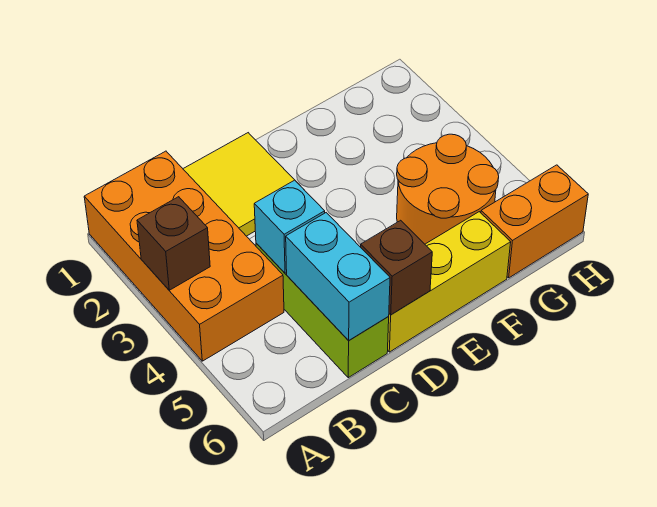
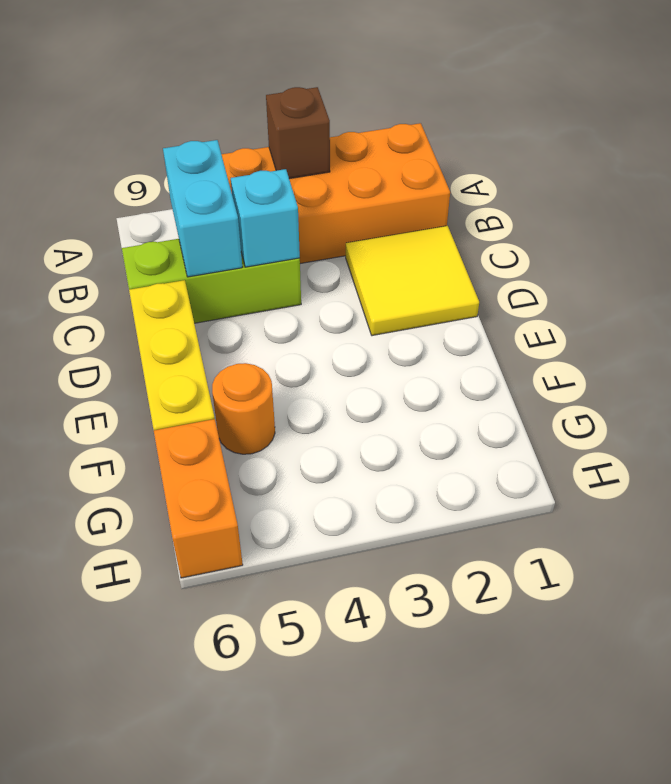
cyan 1x2 brick [286,213,390,341] -> cyan 1x2 brick turned to [163,140,242,277]
brown 1x1 brick [361,220,432,315] -> none
orange 2x2 round brick [397,134,499,244] -> orange 1x1 round brick [212,363,275,454]

